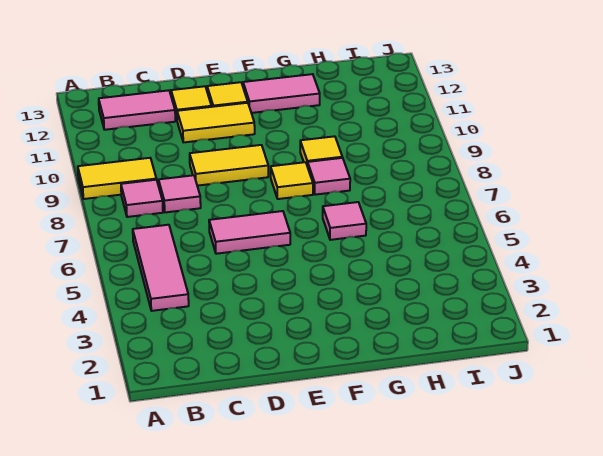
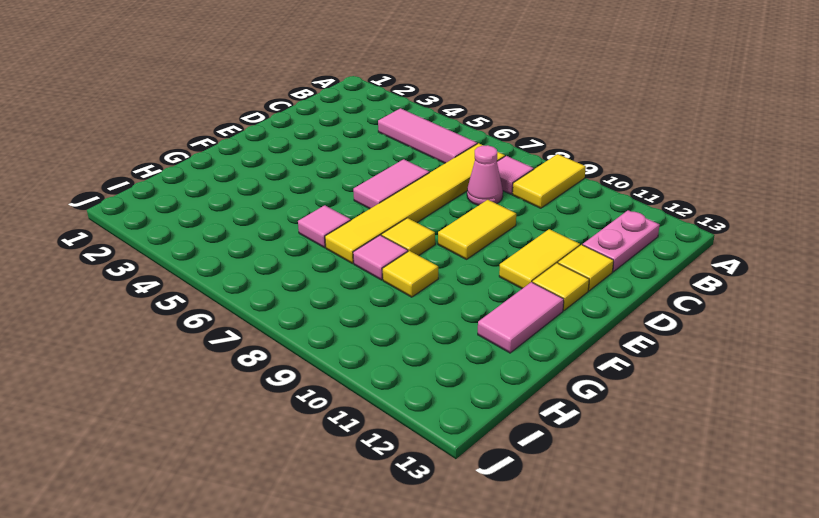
none -> yellow 1x6 tile [325,143,505,264]
pink 1x2 tile [99,90,175,130] -> pink 1x2 plate [583,210,660,272]
pink 1x1 tile [159,175,201,212] -> pink 1x1 cone [467,145,503,205]

